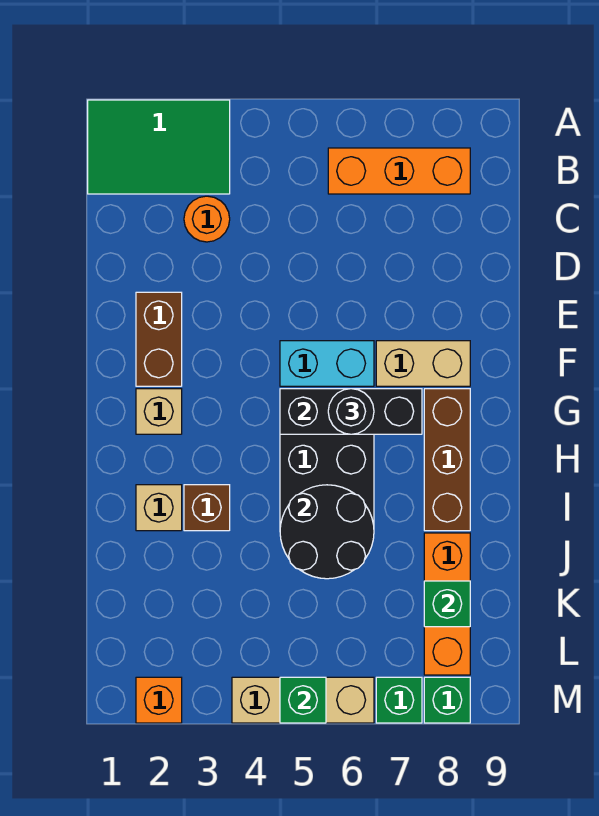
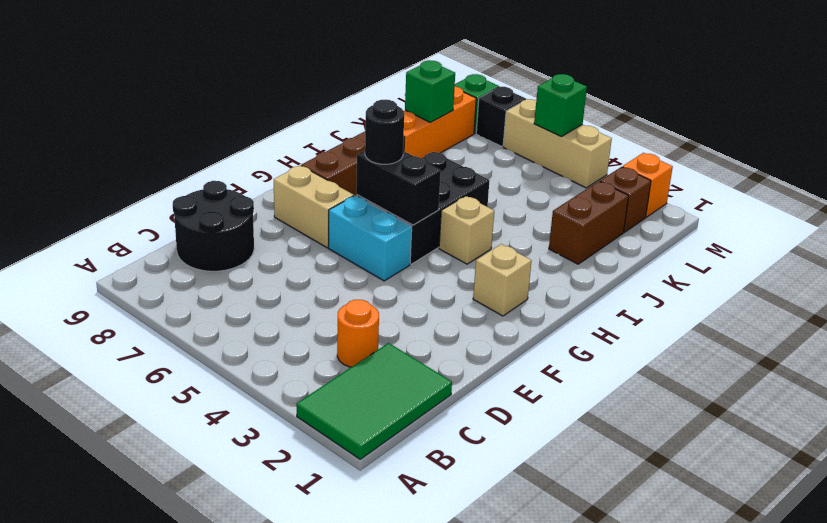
green 2x3 tile [88,100,230,194] -> green 2x3 tile turned to [296,343,452,459]
orange 1x3 brick [328,148,470,194] -> none
brown 1x2 brick [136,292,182,386] -> brown 1x2 brick moved to [549,181,629,264]
black 1x3 brick [280,389,422,434] -> black 1x2 brick [356,150,441,225]
tan 1x1 brick [136,485,182,531] -> tan 1x1 brick moved to [439,196,494,264]
brown 1x1 brick [184,485,230,531] -> brown 1x1 brick moved to [600,167,651,232]
black 2x2 round brick [280,485,374,579] -> black 2x2 round brick moved to [173,181,254,271]
green 1x1 brick [376,677,422,723] -> black 1x1 brick [476,87,526,147]

